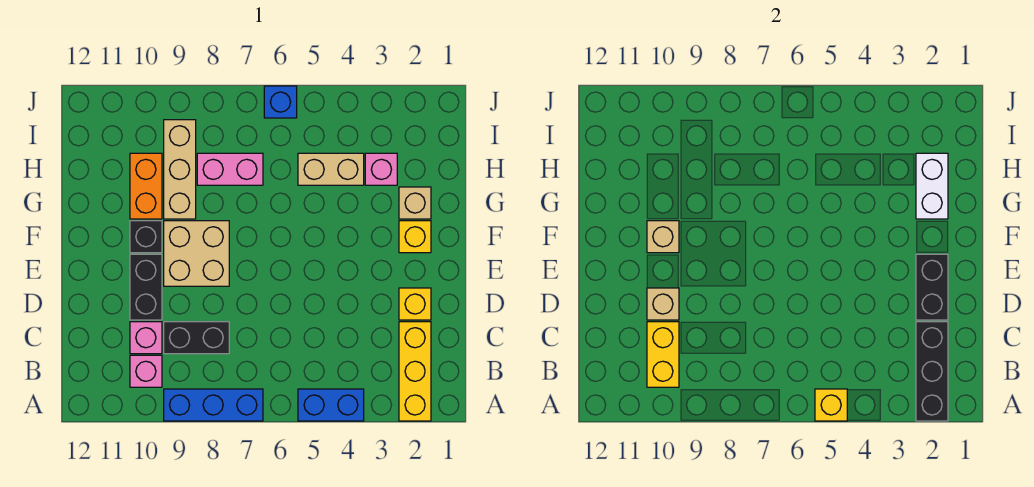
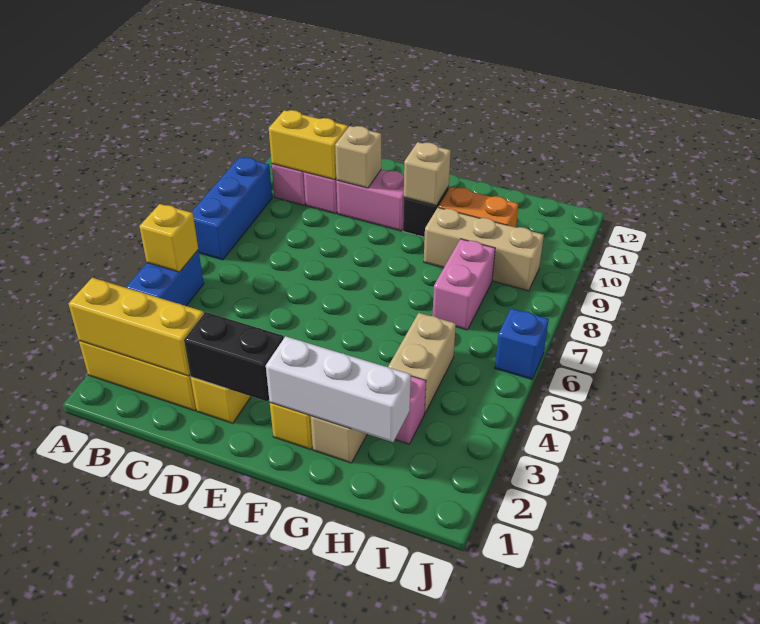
black 1x3 brick [916,322,948,421] -> yellow 1x3 brick [69,278,204,376]
black 1x2 brick [164,322,229,354] -> none
black 1x2 brick [130,254,162,320] -> pink 1x2 brick [336,169,404,231]
tan 2x2 brick [164,221,229,286] -> none
white 1x2 brick [916,153,948,219] -> white 1x3 brick [266,336,411,442]

